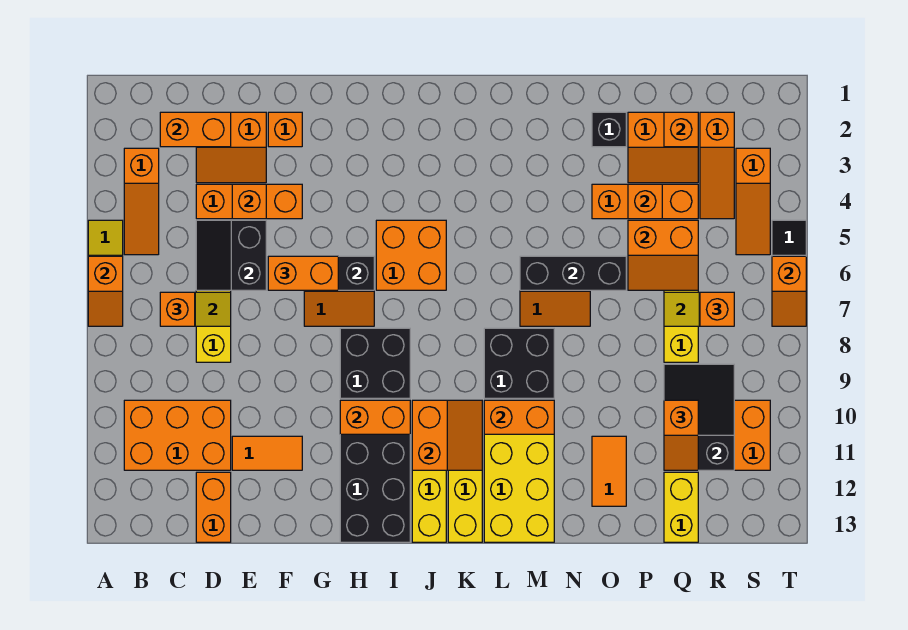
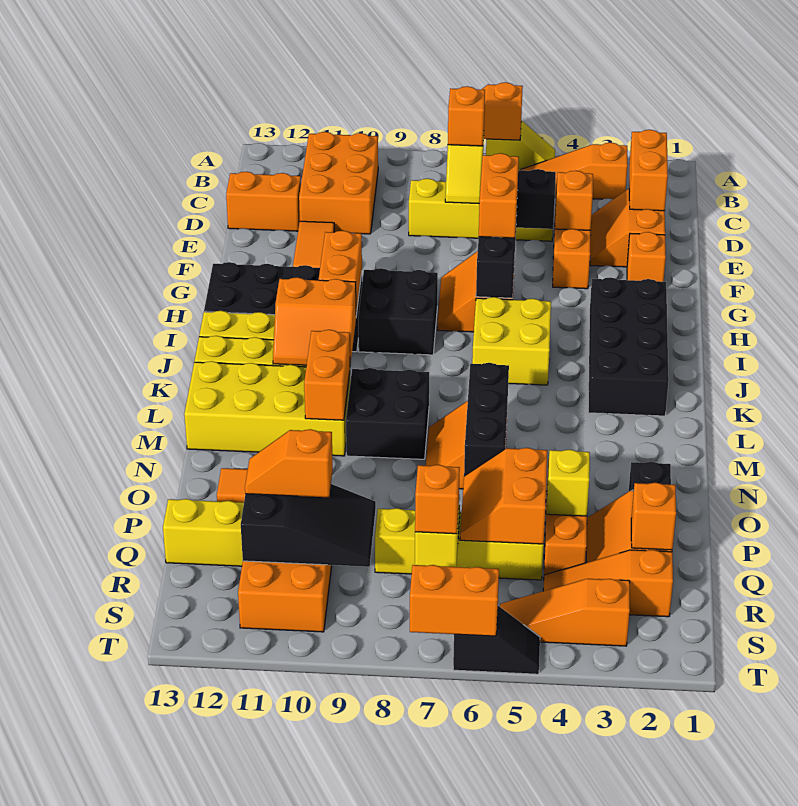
none -> black 2x4 brick [588,277,669,416]
orange 2x2 brick [376,220,446,290] -> yellow 2x2 brick [472,297,551,385]
orange 1x1 brick [628,184,662,219] -> yellow 1x1 brick [547,450,590,516]
orange 1x2 slope [772,256,806,326] -> orange 1x2 brick [410,565,499,636]

